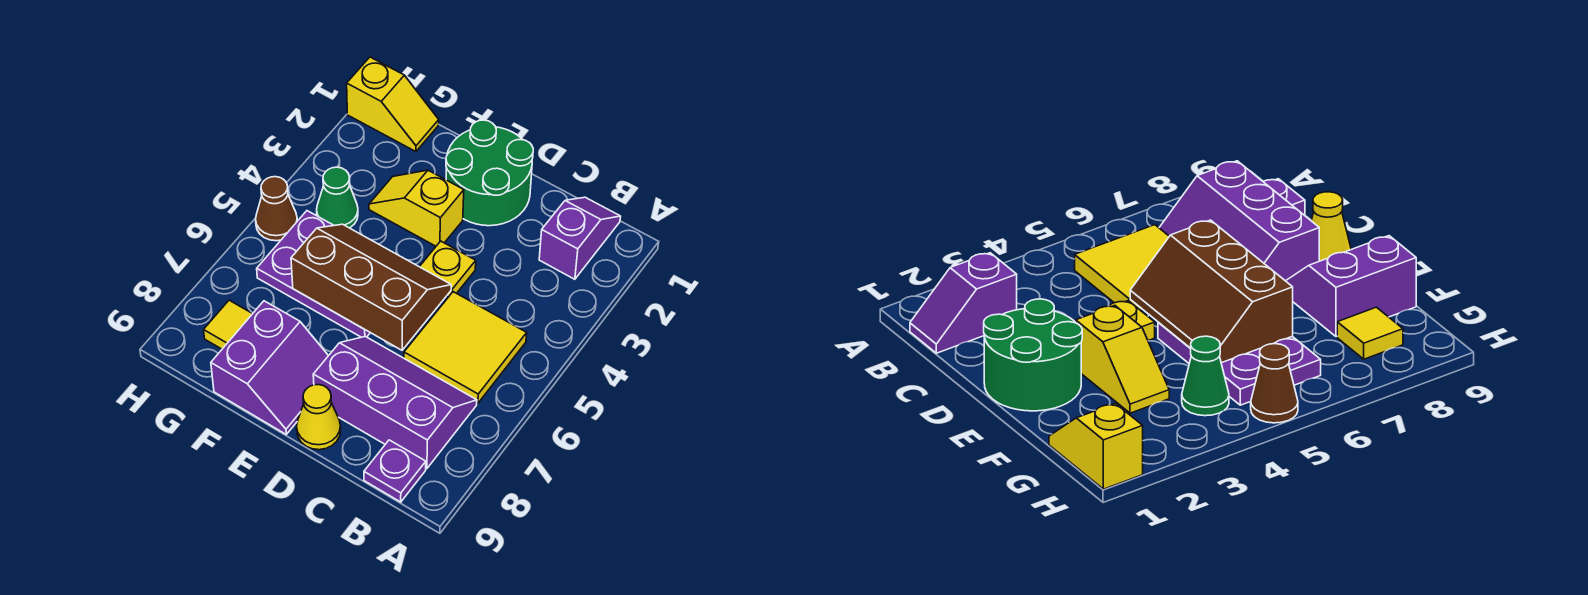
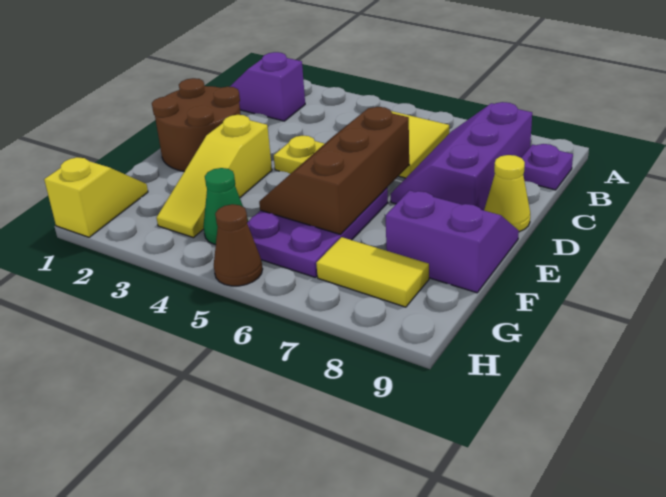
green 2x2 round brick [446,120,533,226] -> brown 2x2 round brick [152,78,241,171]
yellow 1x2 slope [369,170,464,246] -> yellow 1x3 slope [157,115,272,238]
yellow 1x1 tile [204,300,252,349] -> yellow 1x2 tile [316,237,429,307]

